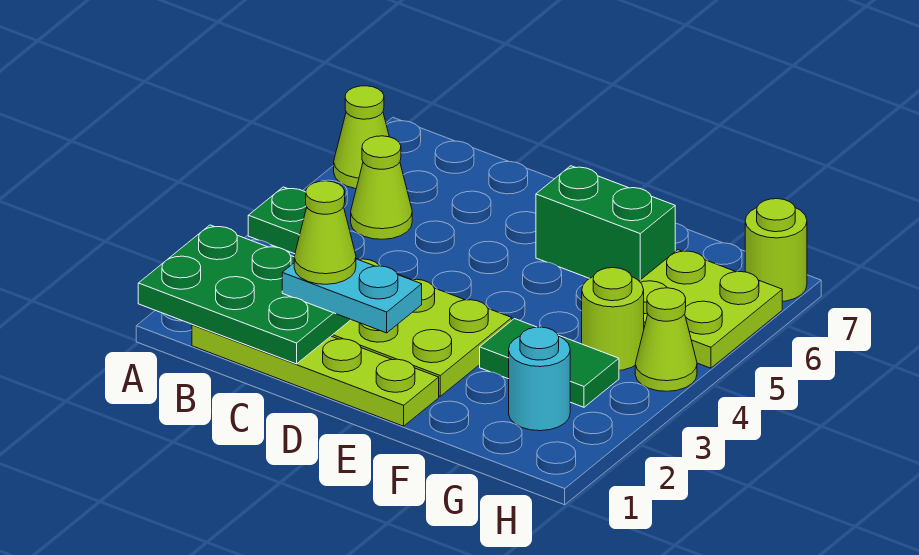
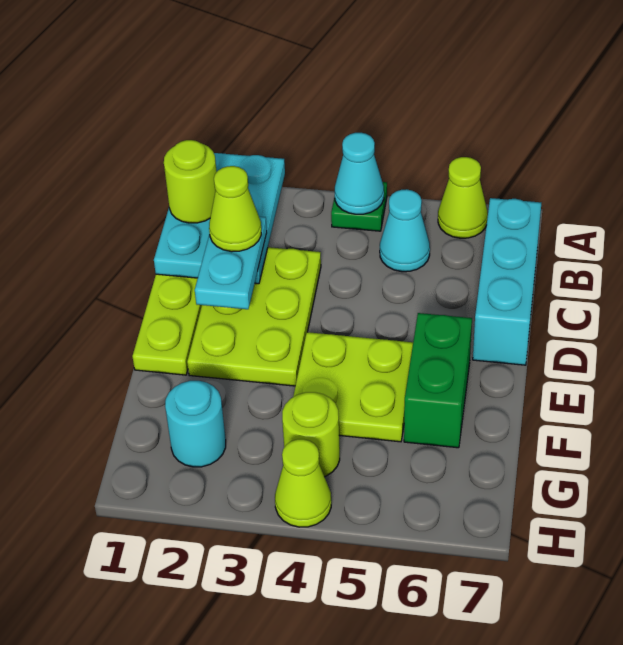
green 2x3 plate [138,225,351,364] -> cyan 2x3 plate [154,153,285,284]
none -> cyan 1x1 cone [335,133,384,214]
lime 1x1 cone [351,136,412,239] -> cyan 1x1 cone [380,189,430,272]
none -> cyan 1x3 brick [473,198,541,365]
green 1x2 tile [480,319,619,407] -> none
lime 2x2 plate [639,250,782,368] -> lime 2x2 plate moved to [293,332,413,442]
lime 1x1 round brick [745,199,807,302] -> lime 1x1 round brick moved to [164,140,217,223]

